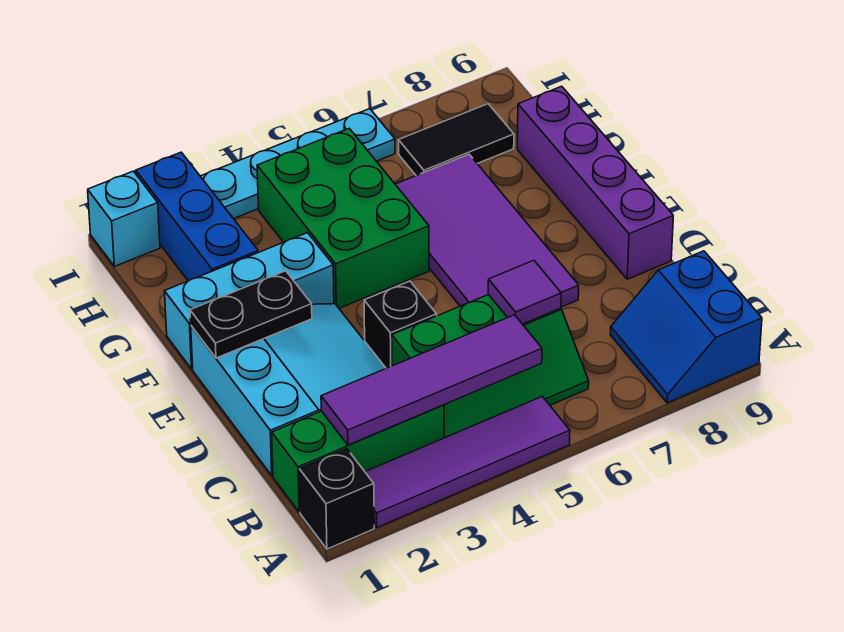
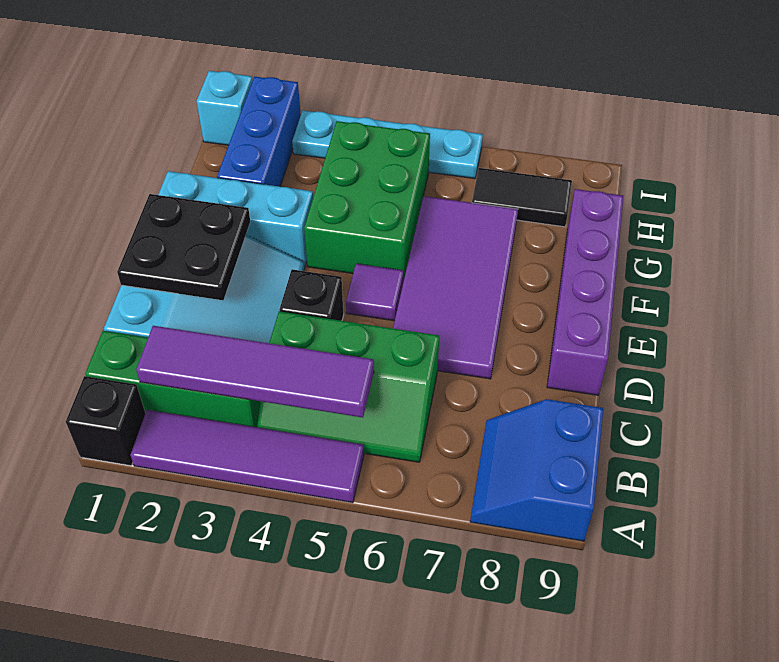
purple 1x1 tile [488,260,561,324] -> purple 1x1 tile moved to [346,264,404,321]
black 1x2 plate [190,271,312,358] -> black 2x2 plate [117,194,250,300]

